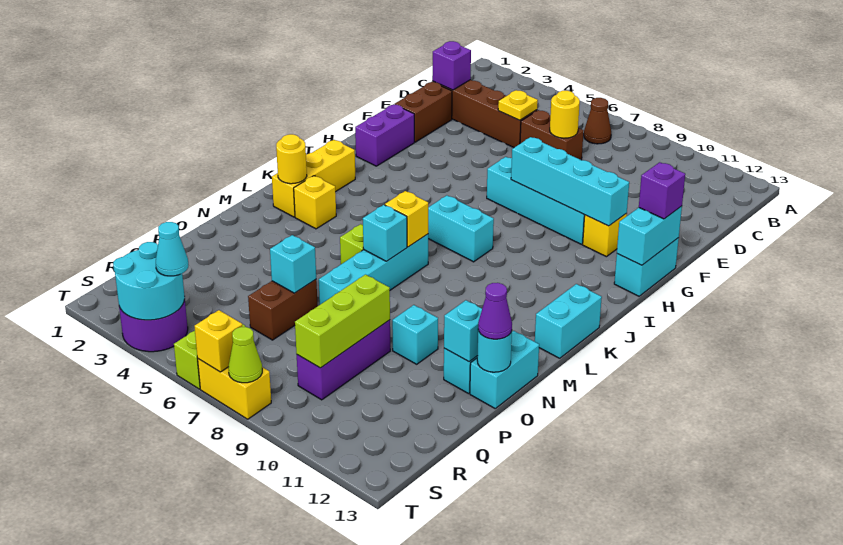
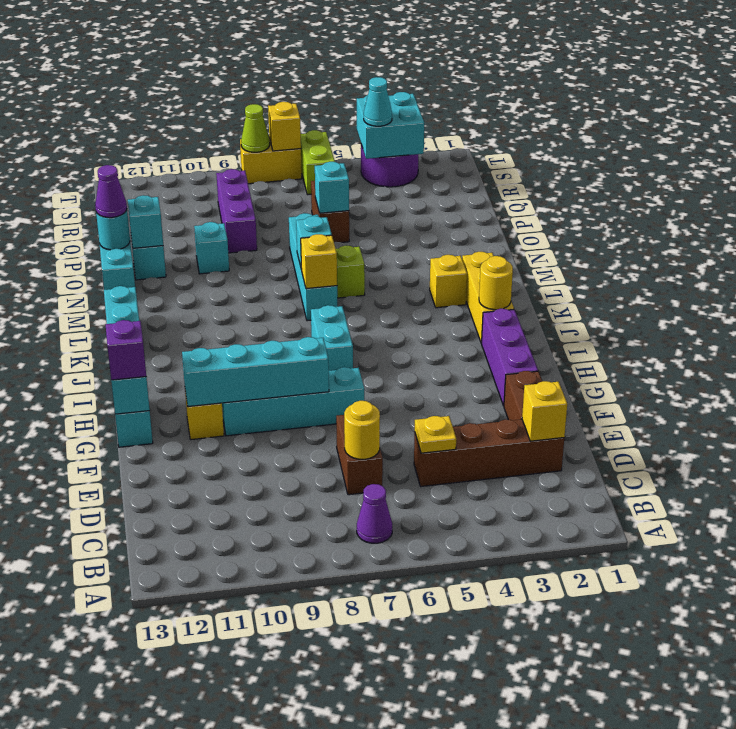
brown 1x1 cone [584,98,611,144] -> purple 1x1 cone [357,484,392,543]
purple 1x1 brick [432,41,471,90] -> yellow 1x1 brick [522,381,567,441]
brown 1x2 brick [520,110,584,160] -> brown 1x2 brick turned to [336,415,383,495]
purple 1x2 brick [355,104,414,166] -> purple 1x3 brick [482,309,538,406]
cyan 1x2 brick [428,195,494,262] -> cyan 1x2 brick turned to [311,305,353,371]
yellow 1x1 round brick [276,134,307,184] -> yellow 1x1 round brick moved to [479,256,513,310]
lime 1x3 brick [295,275,390,368] -> none
cyan 2x2 round brick [113,242,185,320] -> cyan 2x2 brick [357,92,424,159]

